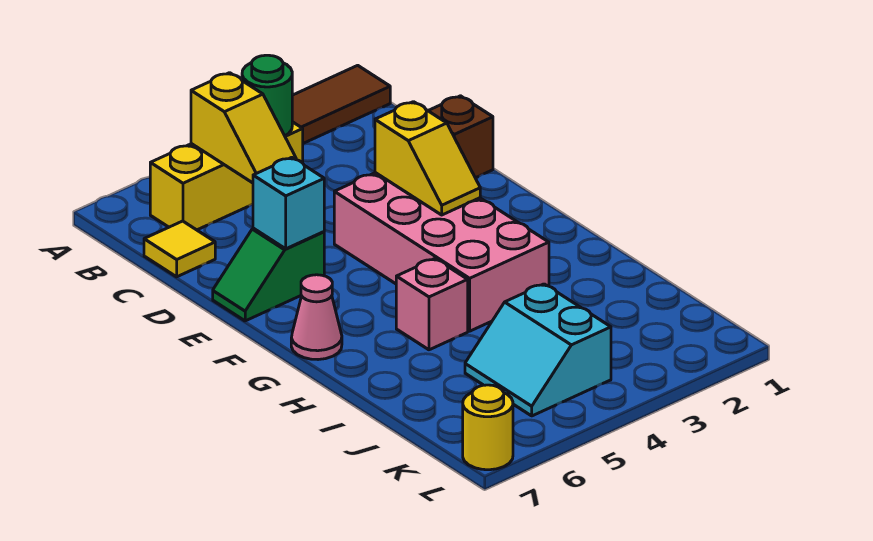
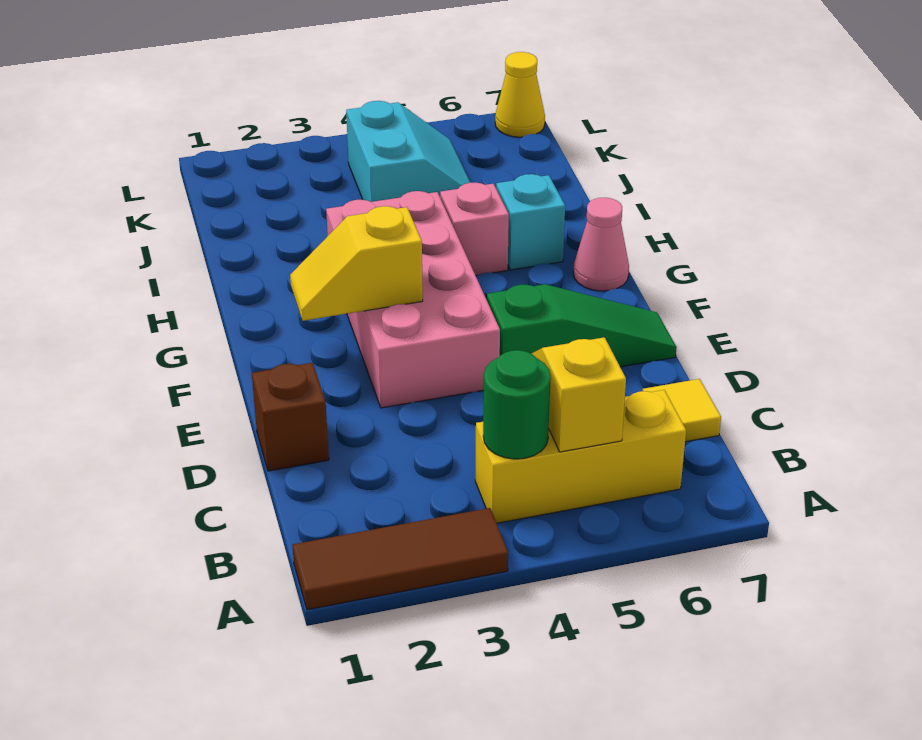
yellow 1x2 slope [375,102,480,215] -> yellow 1x2 slope turned to [290,206,423,321]
green 1x2 slope [213,228,324,321] -> green 1x3 slope [487,284,677,367]
cyan 1x1 brick [253,157,324,249] -> cyan 1x1 brick moved to [496,174,565,270]
yellow 1x1 round brick [463,385,513,470] -> yellow 1x1 cone [495,52,545,137]

